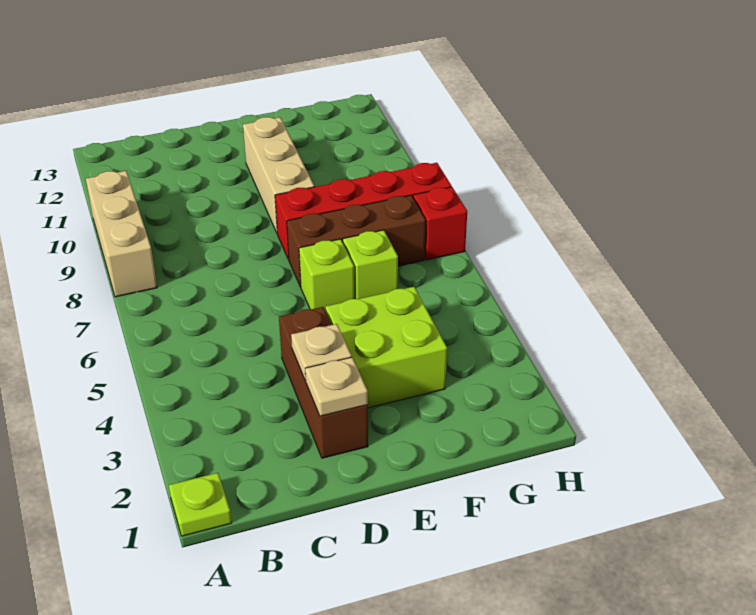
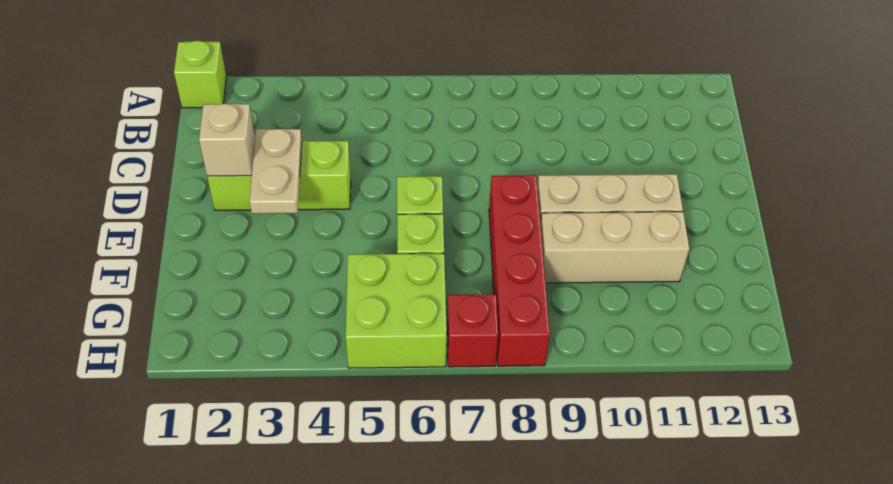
lime 1x1 plate [169,473,232,536] -> lime 1x1 brick [174,41,226,108]
tan 1x3 brick [86,171,157,297] -> tan 1x3 brick moved to [540,212,690,283]
brown 1x3 brick [279,307,368,458] -> lime 1x3 brick [207,141,351,210]
tan 1x1 plate [305,357,368,416] -> tan 1x1 brick [199,104,255,176]
tan 1x1 plate [291,324,352,380] -> tan 1x2 plate [250,129,302,214]
lime 2x2 brick [326,287,447,408] -> lime 2x2 brick moved to [346,253,447,368]
brown 1x3 brick [287,195,426,287] -> none

